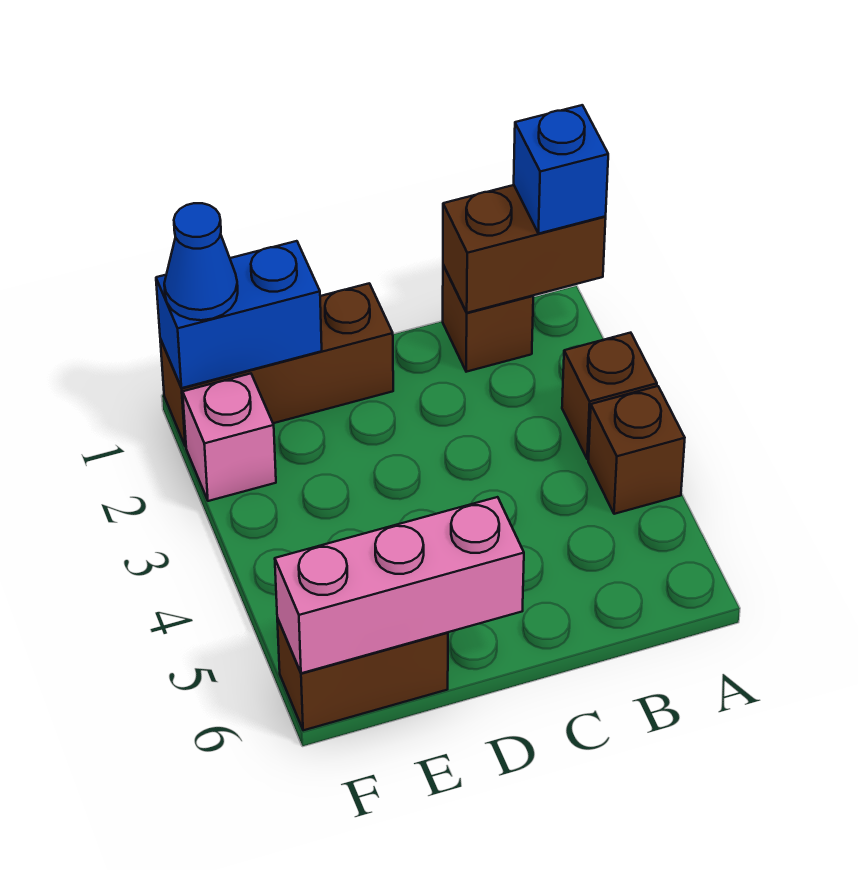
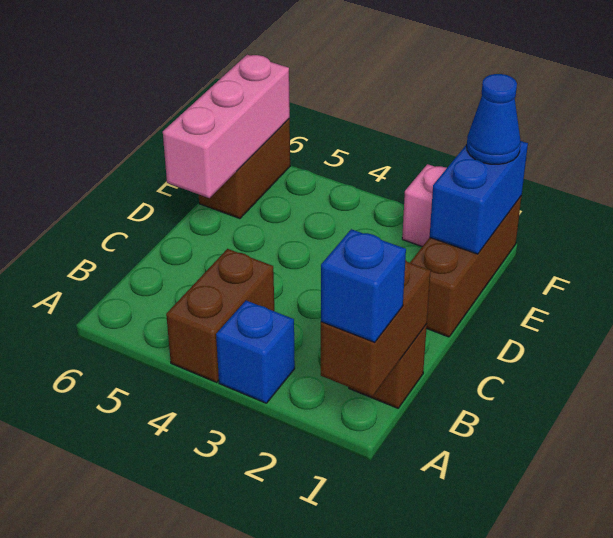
brown 1x1 brick [562,333,657,459] -> blue 1x1 brick [216,301,295,403]
brown 1x1 brick [588,386,685,514] -> brown 1x2 brick [166,249,274,382]

